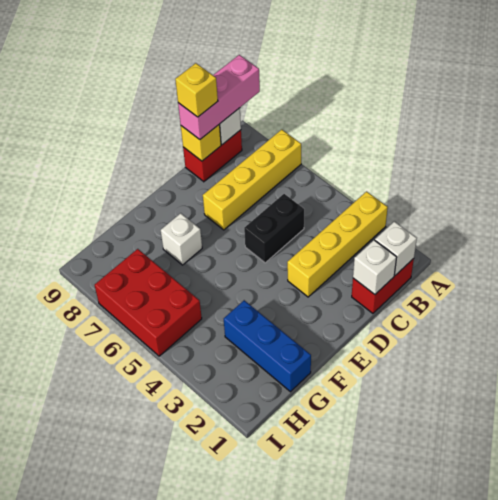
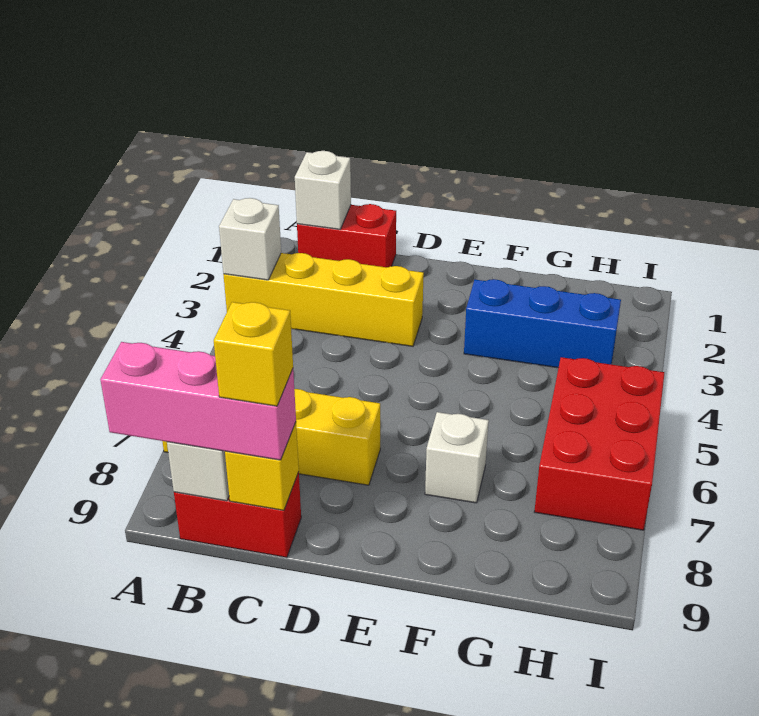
white 1x1 brick [353,240,397,294] -> white 1x1 brick moved to [219,198,281,280]
black 1x2 brick [244,194,304,263] -> none
blue 1x3 brick [224,300,311,392] -> blue 1x3 brick turned to [464,279,621,368]

